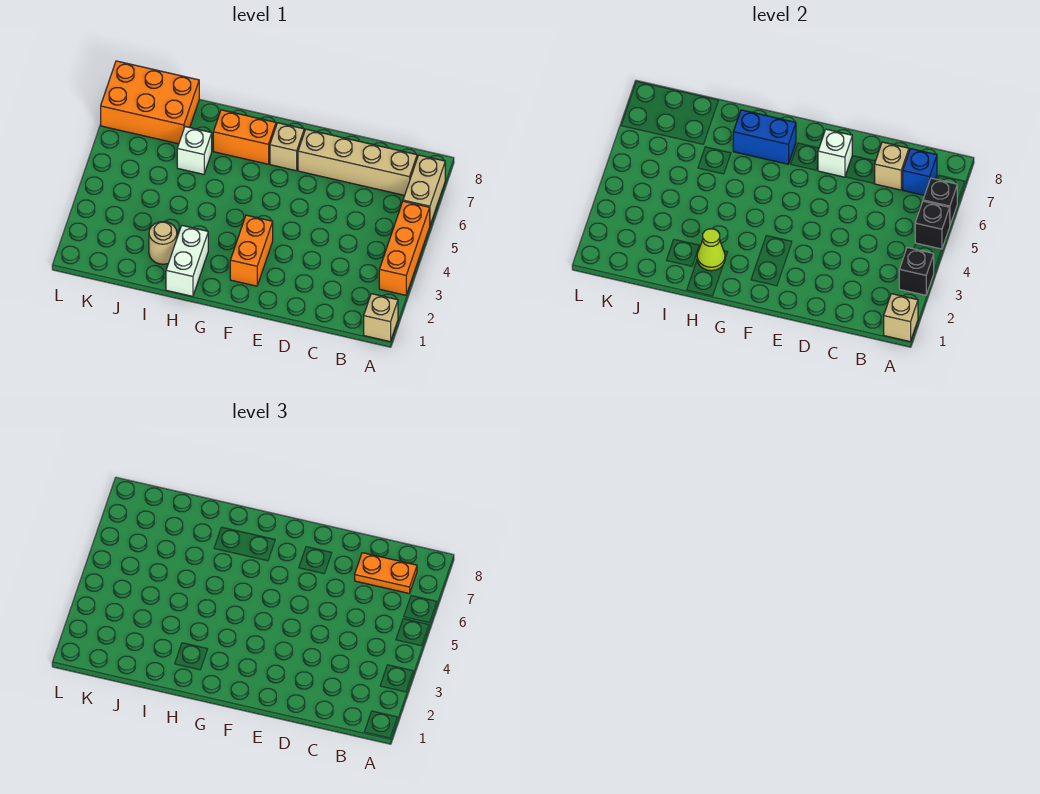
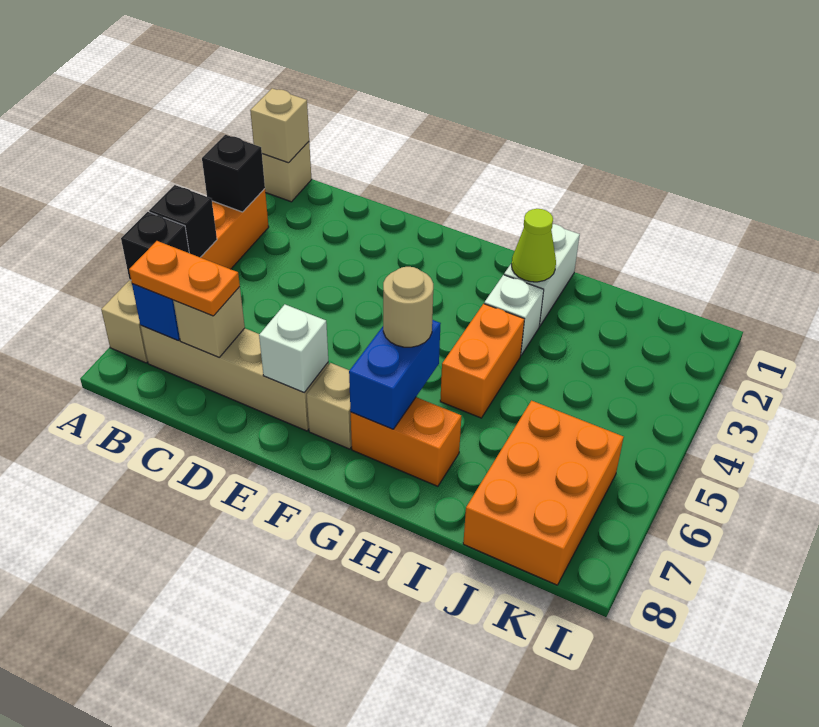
orange 1x2 brick [230,215,273,286] -> orange 1x2 brick moved to [440,304,524,418]
blue 1x2 brick [733,110,796,164] -> blue 1x2 brick turned to [349,320,441,429]
tan 1x1 round brick [149,222,177,264] -> tan 1x1 round brick moved to [383,267,433,347]
white 1x1 brick [177,127,212,174] -> white 1x1 brick moved to [484,275,544,355]
orange 2x3 brick [101,61,199,144] -> orange 2x3 brick turned to [463,401,624,585]

